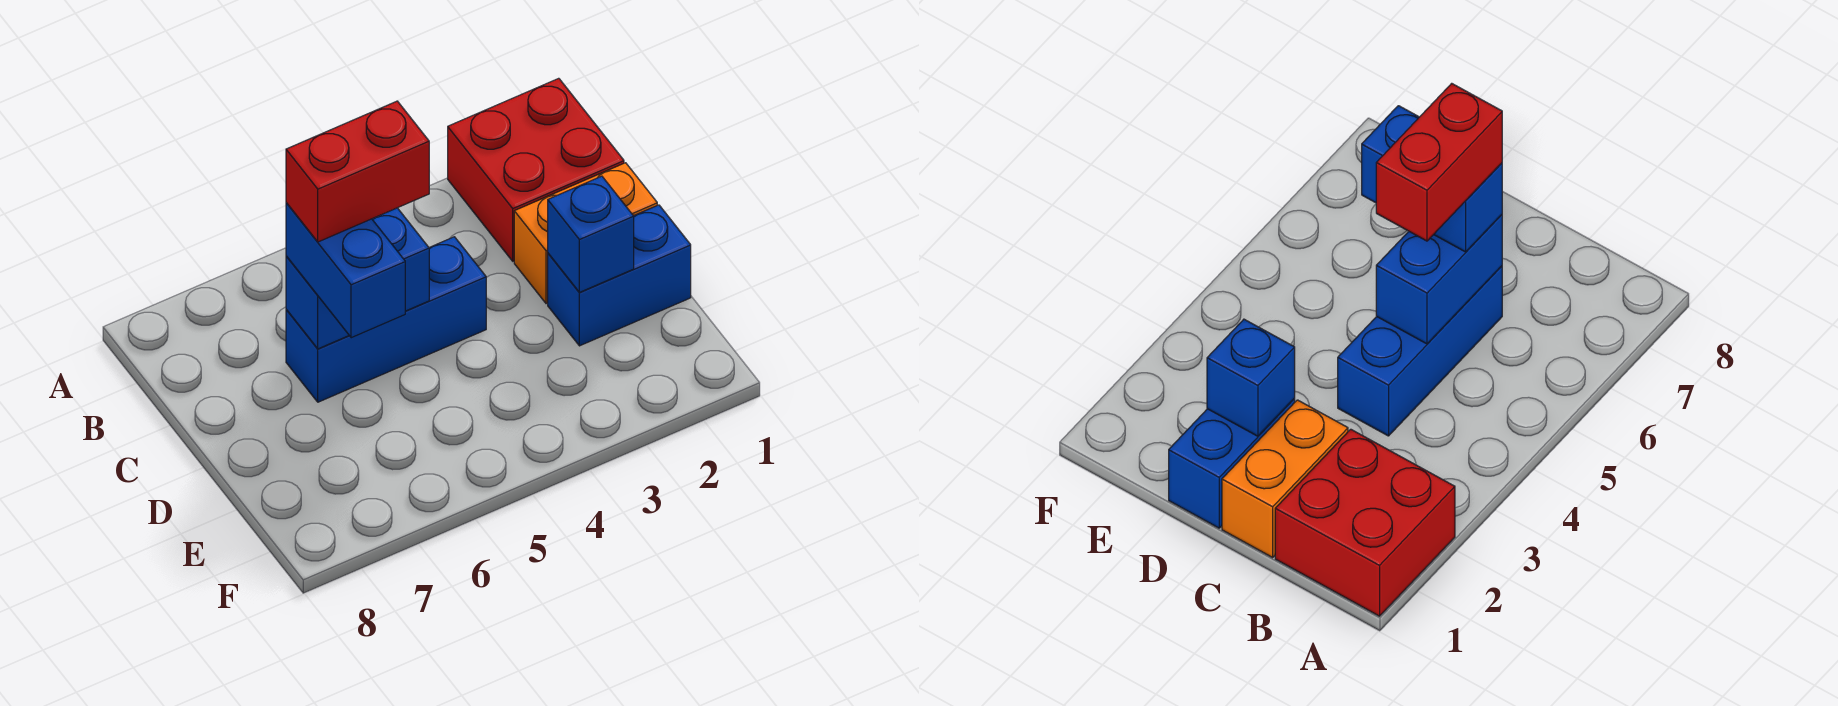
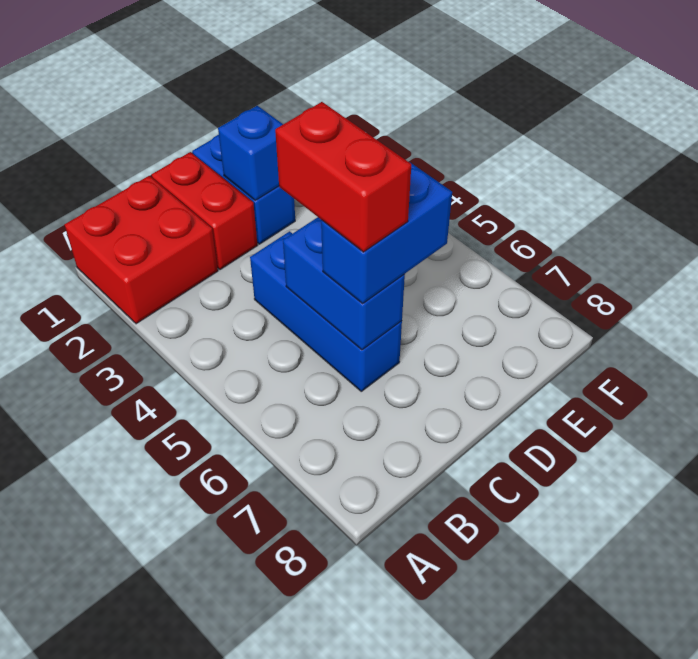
orange 1x2 brick [514,163,657,304] -> red 1x2 brick [152,152,257,270]

